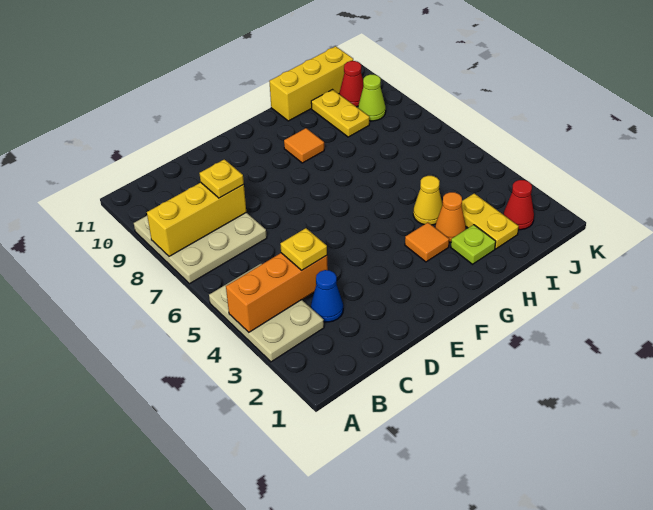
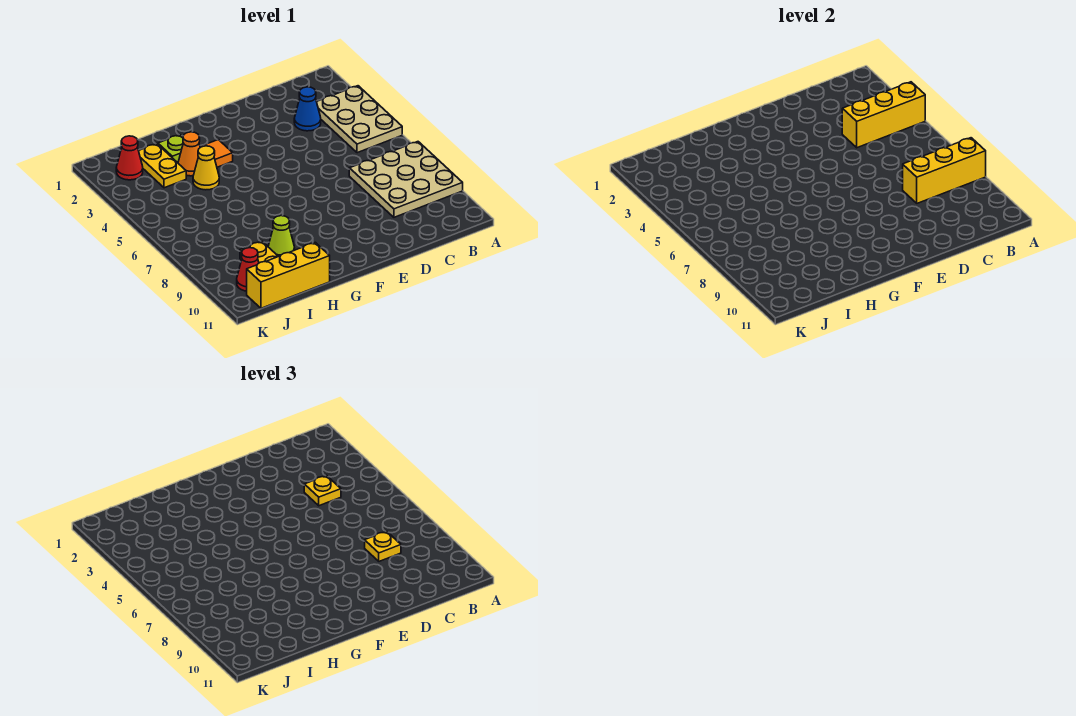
orange 1x3 brick [226,253,328,332] -> yellow 1x3 brick [842,82,925,148]
orange 1x1 tile [284,128,324,163] -> none
lime 1x1 cone [358,74,386,121] -> lime 1x1 cone moved to [268,216,295,256]

